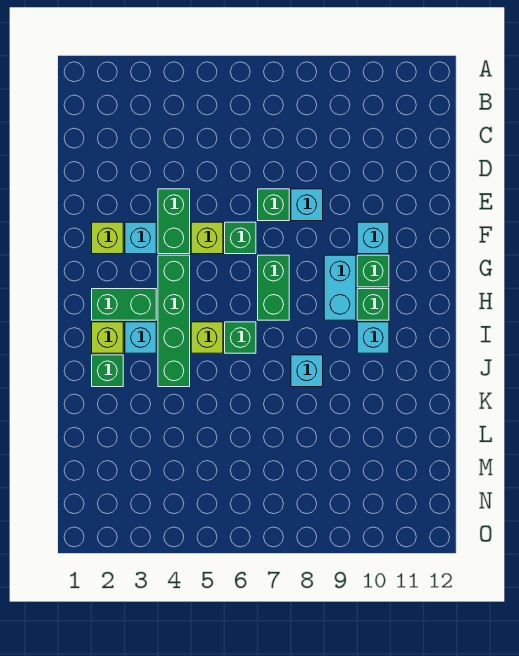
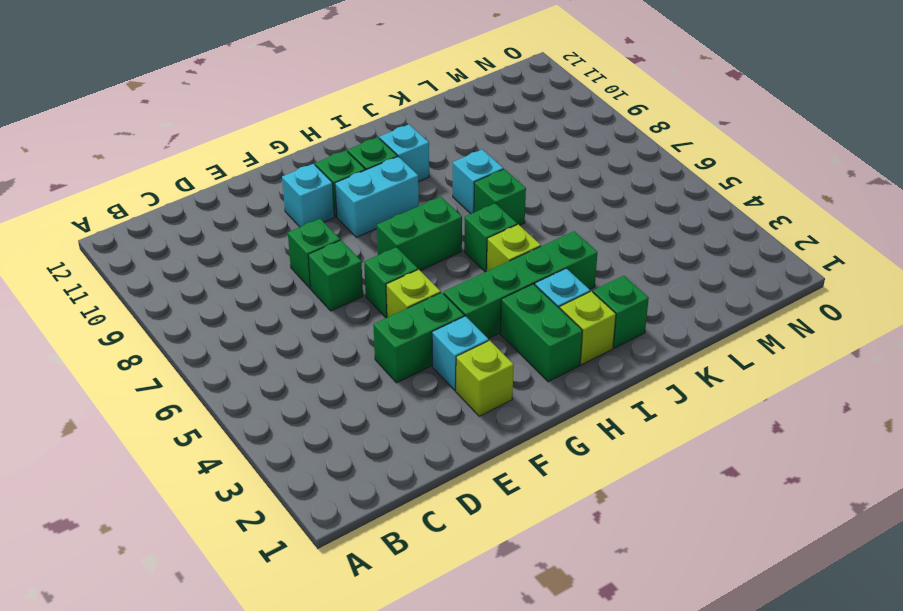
cyan 1x1 brick [291,189,323,221] -> green 1x1 brick [288,219,340,288]
none -> green 1x1 brick [474,169,526,225]

